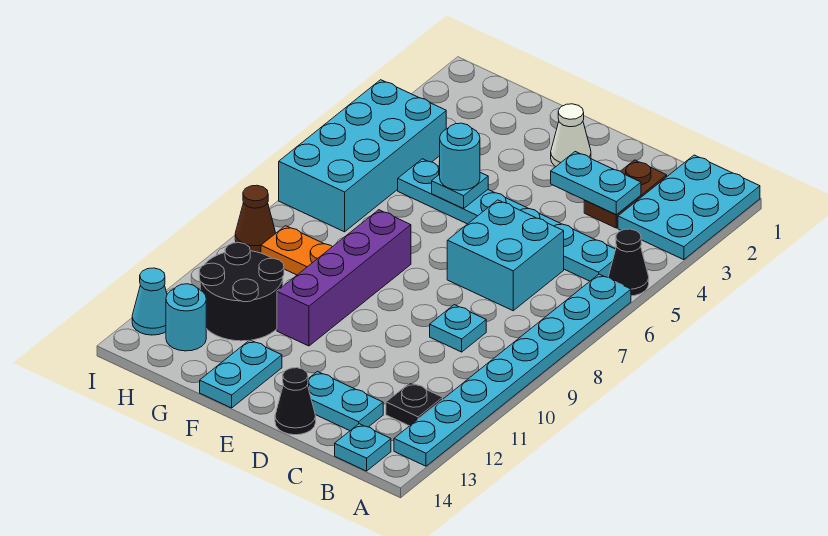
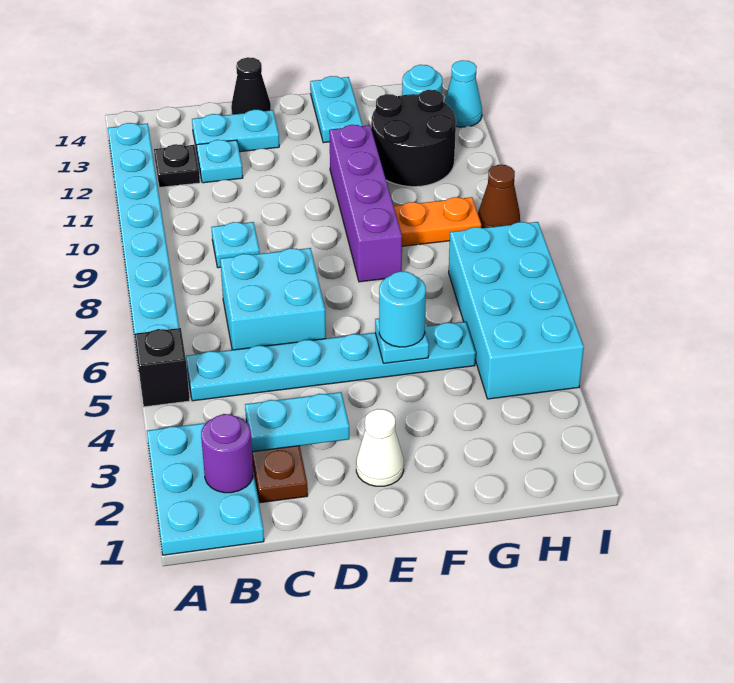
black 1x1 cone [608,229,649,296] -> black 1x1 brick [135,328,190,407]
none -> purple 1x1 round brick [201,414,253,493]
cyan 1x1 plate [335,424,391,471] -> cyan 1x1 plate moved to [197,140,243,183]

